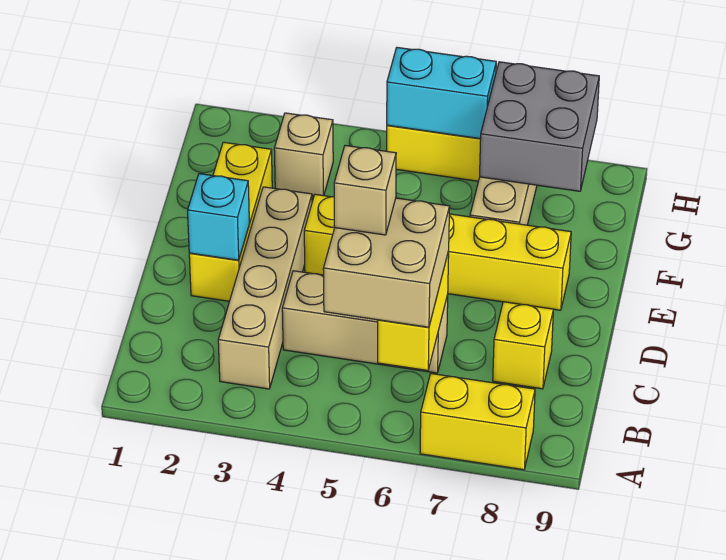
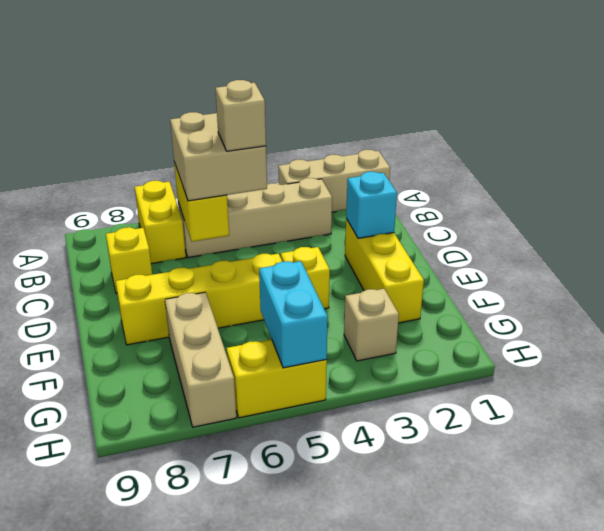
yellow 1x2 brick [420,374,535,470] -> yellow 1x2 brick turned to [135,181,186,264]
tan 1x4 brick [218,187,312,389] -> tan 1x4 brick turned to [178,178,332,258]
tan 1x3 brick [282,271,448,373] -> tan 1x3 brick moved to [278,150,390,212]
grey 2x2 brick [480,62,599,191] -> none
cyan 1x2 brick [387,47,496,139] -> cyan 1x2 brick turned to [259,261,328,368]

